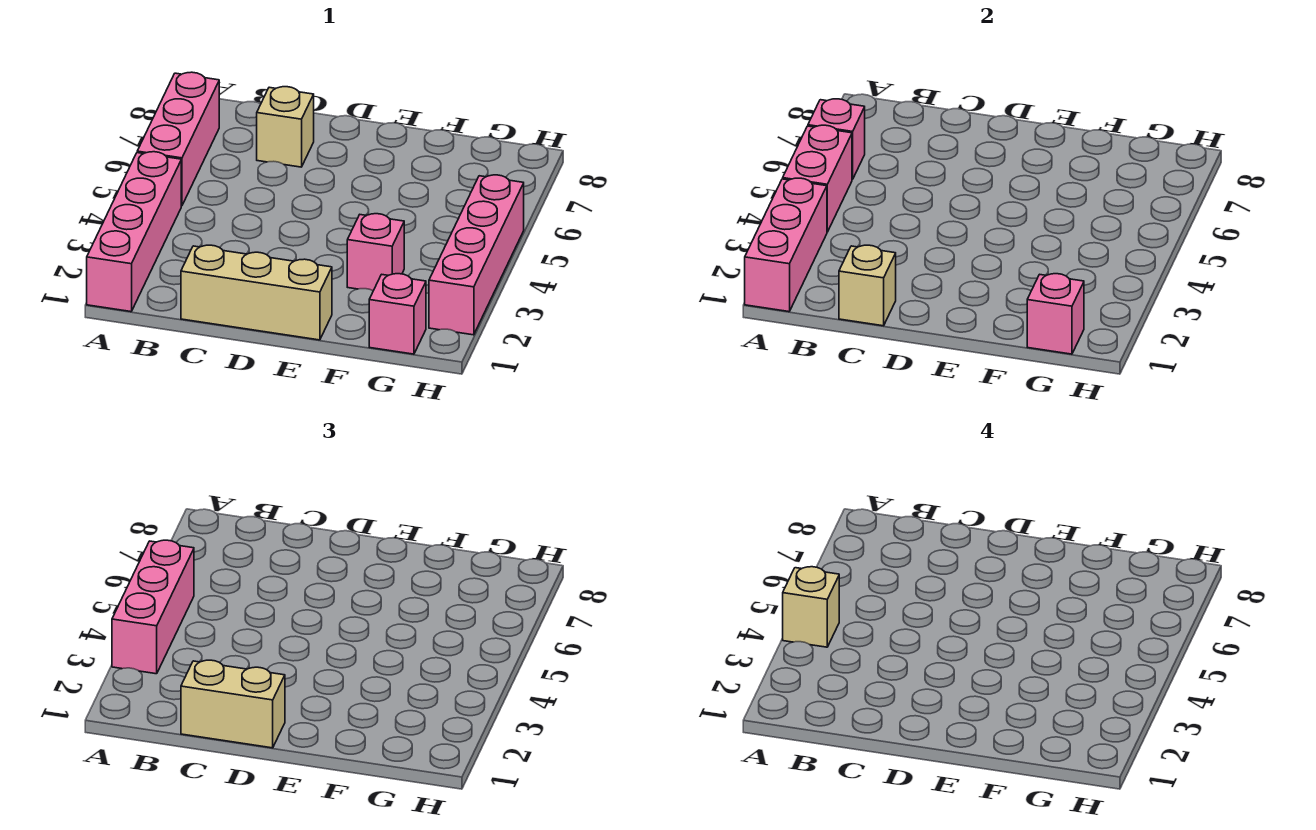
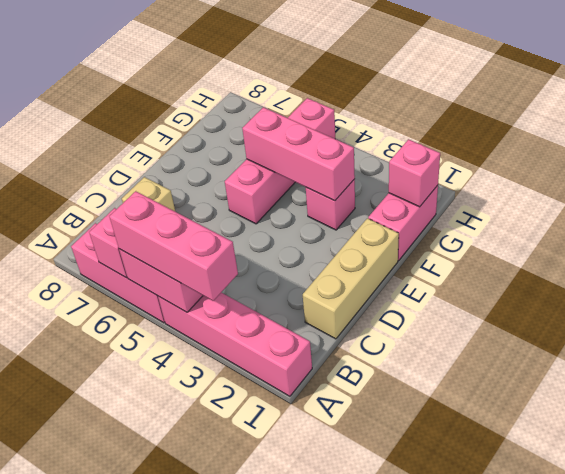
pink 1x3 brick [745,178,827,312] -> pink 1x3 brick moved to [242,107,355,201]
tan 1x1 brick [783,567,839,647] -> none
tan 1x1 brick [839,245,896,326] -> none
tan 1x2 brick [181,660,285,748] -> none
pink 1x1 brick [369,274,426,354] -> pink 1x2 brick [368,185,438,261]
pink 1x4 brick [429,175,524,335] -> pink 1x4 brick turned to [225,98,335,224]

